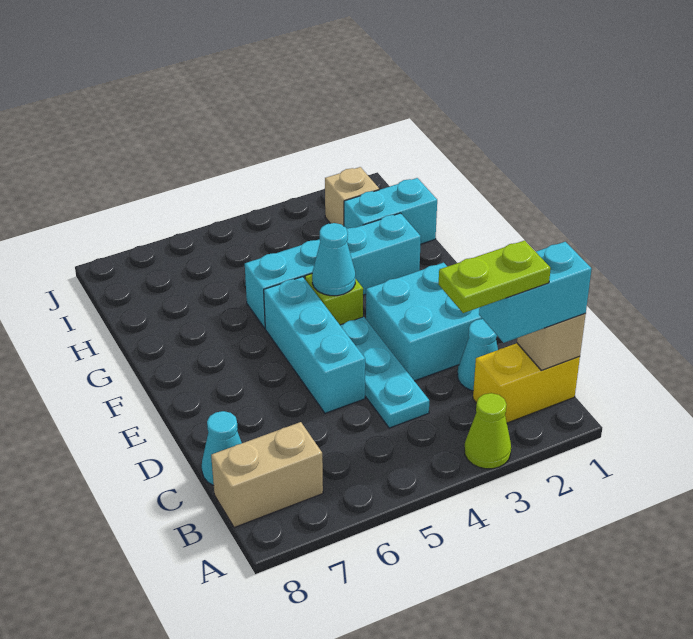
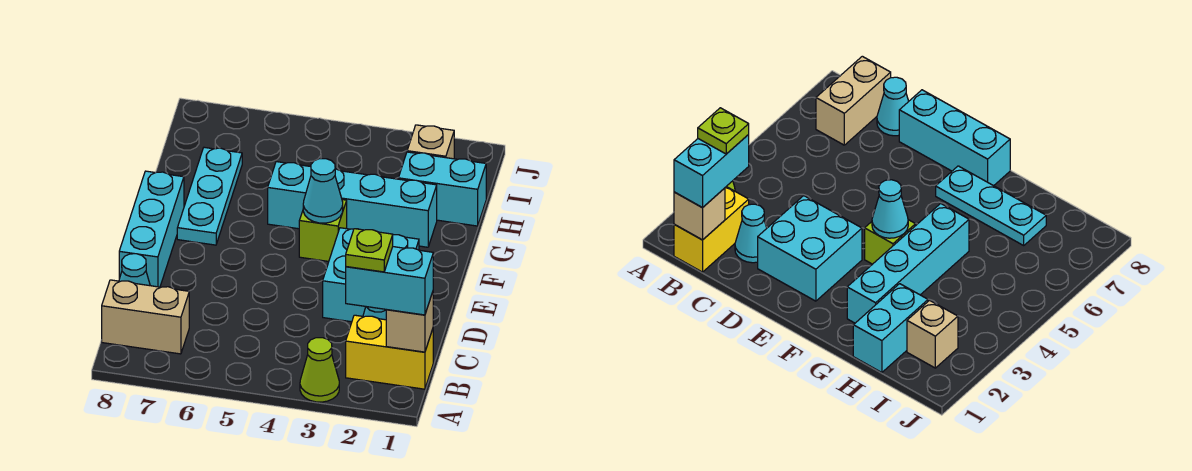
lime 1x2 plate [438,240,551,313] -> lime 1x1 plate [346,229,393,272]
cyan 1x3 plate [340,317,429,428] -> cyan 1x3 plate moved to [177,147,242,245]
cyan 1x3 brick [264,277,365,413] -> cyan 1x3 brick moved to [119,171,184,287]

